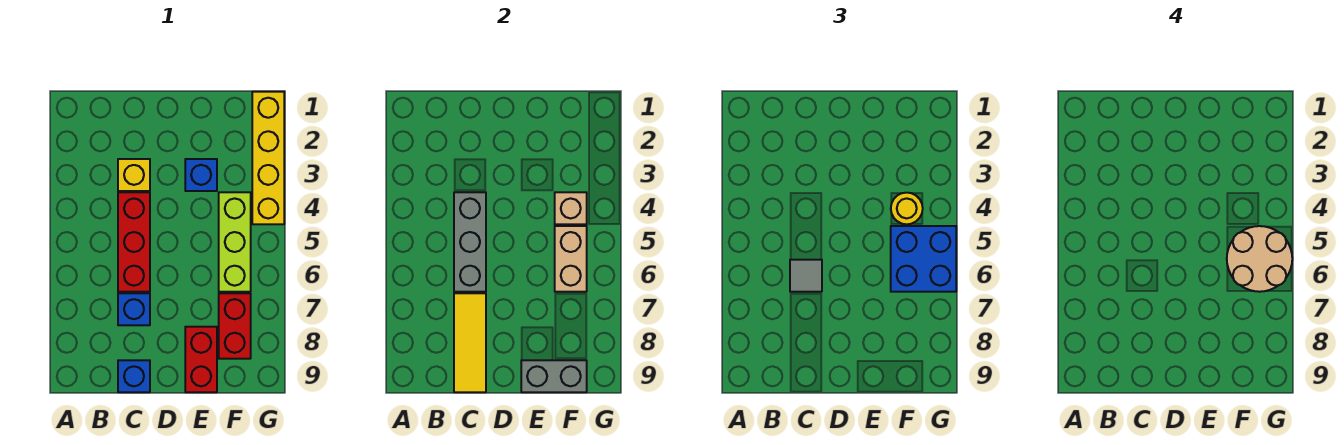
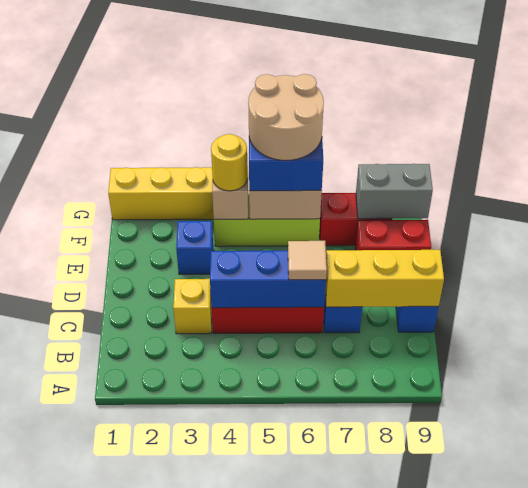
grey 1x3 brick [454,192,486,292] -> blue 1x3 brick [210,251,326,308]
grey 1x1 tile [790,260,822,292] -> tan 1x1 tile [288,241,327,280]
yellow 1x3 tile [454,293,486,392] -> yellow 1x3 brick [325,250,444,307]
grey 1x2 brick [521,360,587,392] -> grey 1x2 brick turned to [356,164,433,219]

